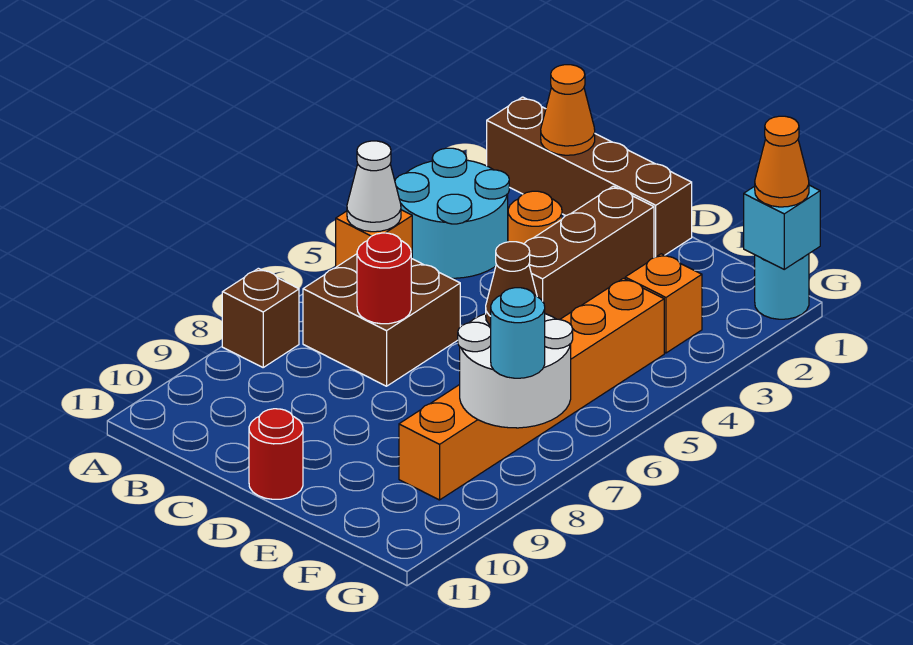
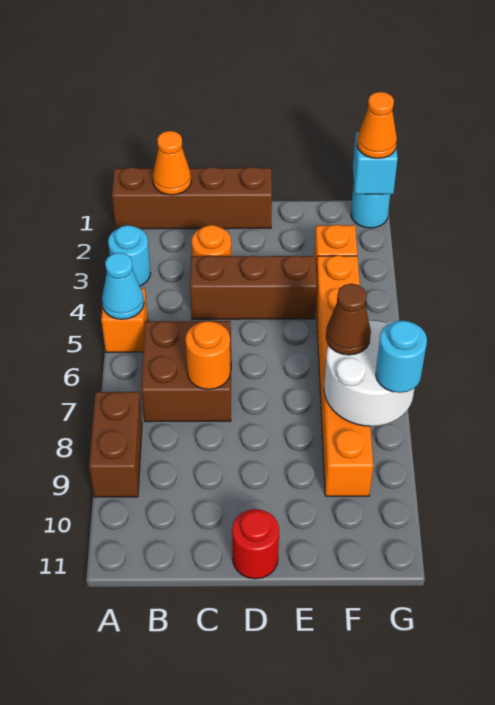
cyan 2x2 round brick [395,148,509,278] -> cyan 1x1 round brick [108,225,151,286]
white 1x1 cone [347,141,401,232] -> cyan 1x1 cone [102,253,144,319]
brown 1x1 brick [222,268,299,367] -> brown 1x2 brick [89,392,142,497]
red 1x1 round brick [357,233,411,324] -> orange 1x1 round brick [185,321,230,389]
brown 1x3 brick [524,186,654,320] -> brown 1x3 brick turned to [190,256,317,319]

